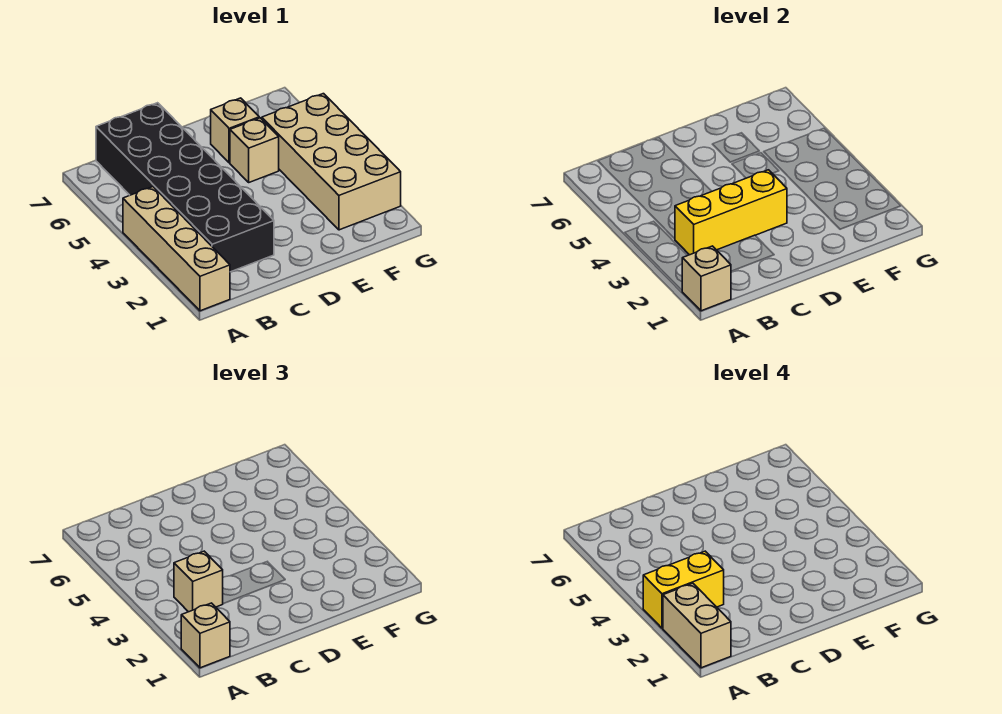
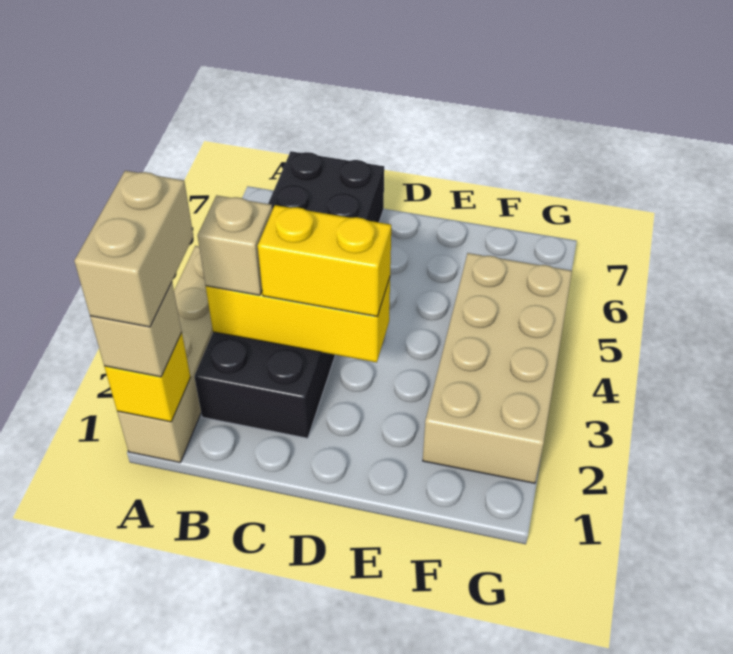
tan 1x1 brick [682,246,731,311] -> yellow 1x1 brick [104,333,191,422]
yellow 1x2 brick [643,551,724,628] -> yellow 1x2 brick moved to [258,205,391,316]
tan 1x1 brick [230,118,279,182] -> none
tan 1x1 brick [211,98,259,163] -> none

